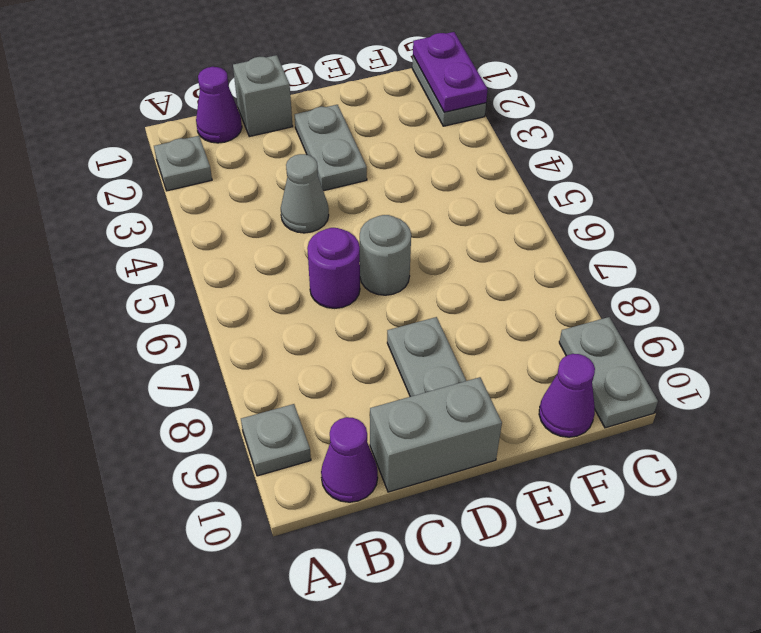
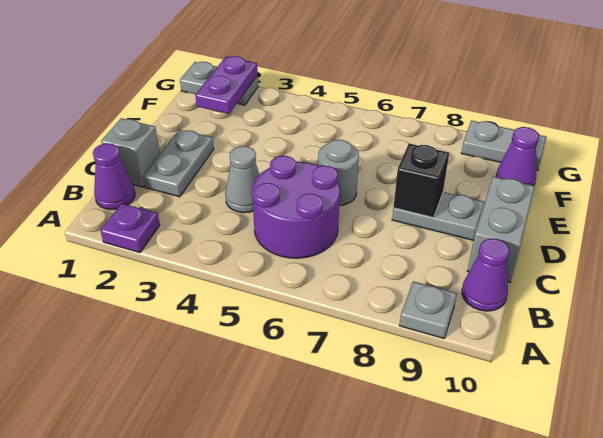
grey 1x1 plate [154,136,212,191] -> purple 1x1 plate [100,203,160,253]
purple 1x1 round brick [307,228,360,308] -> purple 2x2 round brick [252,156,340,258]
grey 1x2 plate [295,105,367,191] -> grey 1x2 plate turned to [143,130,214,197]
none -> black 1x1 brick [394,144,449,217]
purple 1x2 plate [413,32,488,112] -> purple 1x2 plate turned to [195,56,258,114]

